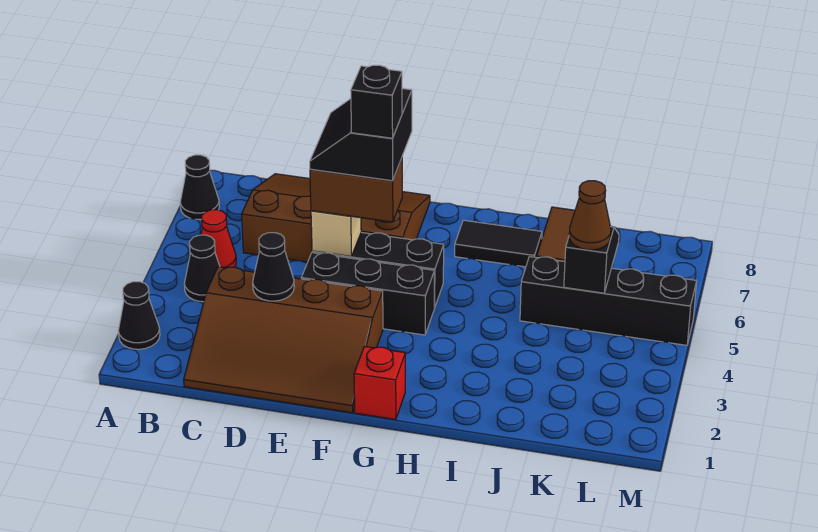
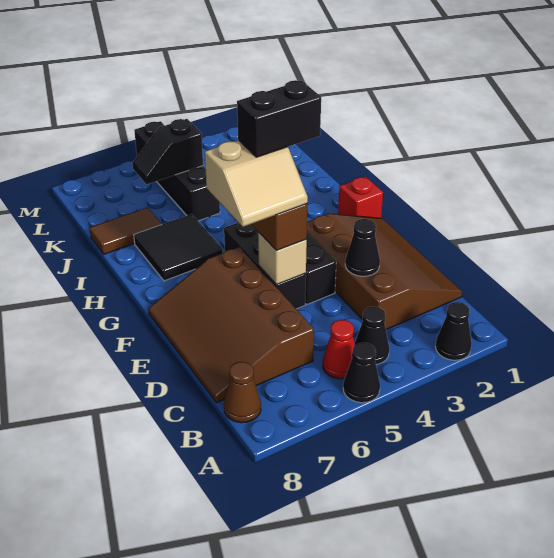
black 1x1 cone [180,155,219,220] -> black 1x1 cone moved to [343,343,380,403]
black 2x2 slope [310,89,412,181] -> tan 2x2 slope [205,140,308,227]
black 1x1 brick [351,65,402,138] -> black 1x2 brick [237,80,321,157]
black 1x2 tile [455,220,542,267] -> black 2x2 tile [134,214,223,281]
brown 1x1 cone [569,181,611,250] -> brown 1x1 cone moved to [224,362,261,423]

